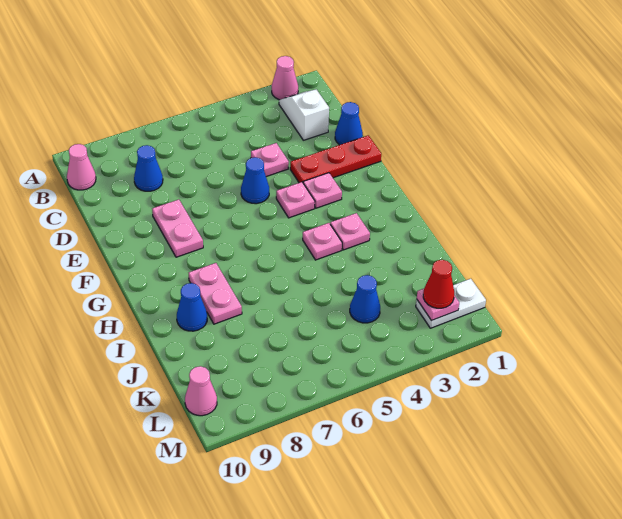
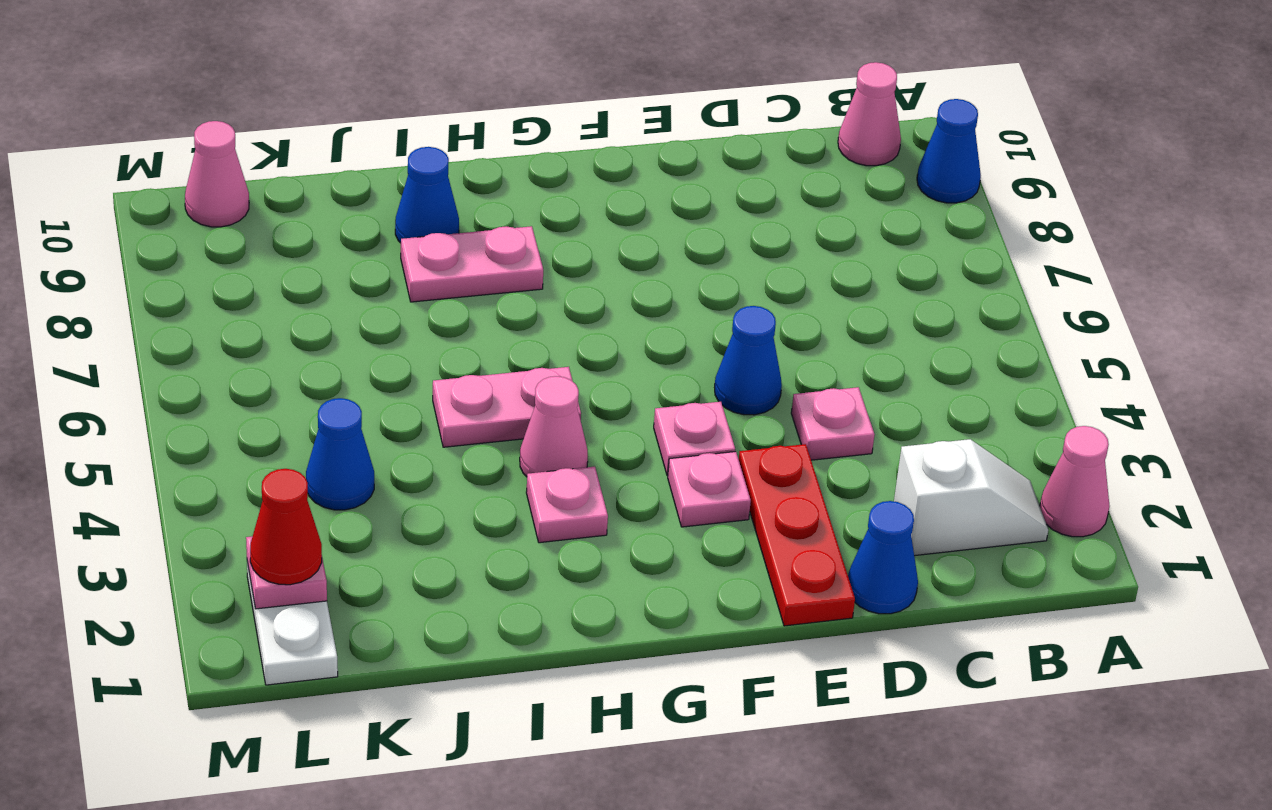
blue 1x1 cone [134,145,163,191] -> blue 1x1 cone moved to [917,99,981,203]
pink 1x2 plate [152,199,203,257] -> pink 1x2 plate moved to [433,367,581,447]
pink 1x1 plate [303,223,342,260] -> pink 1x1 cone [520,376,588,477]

